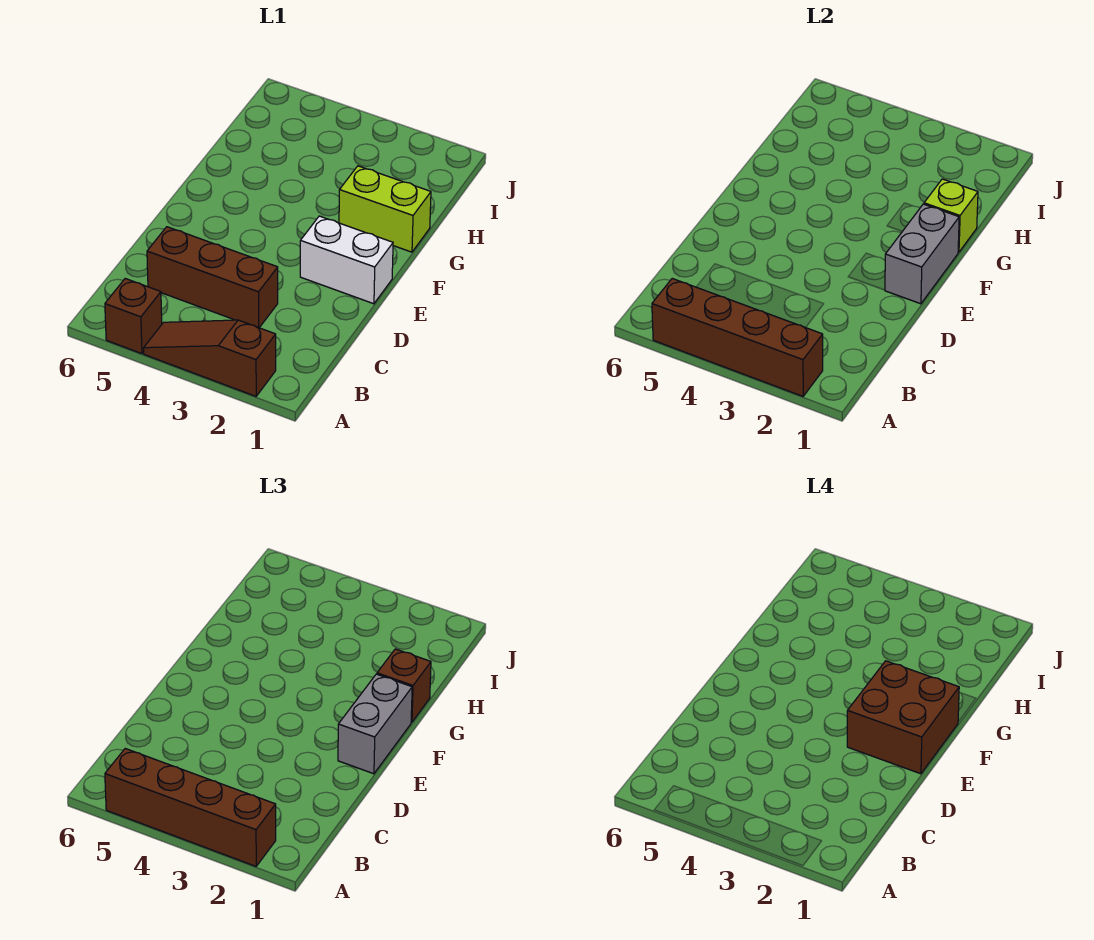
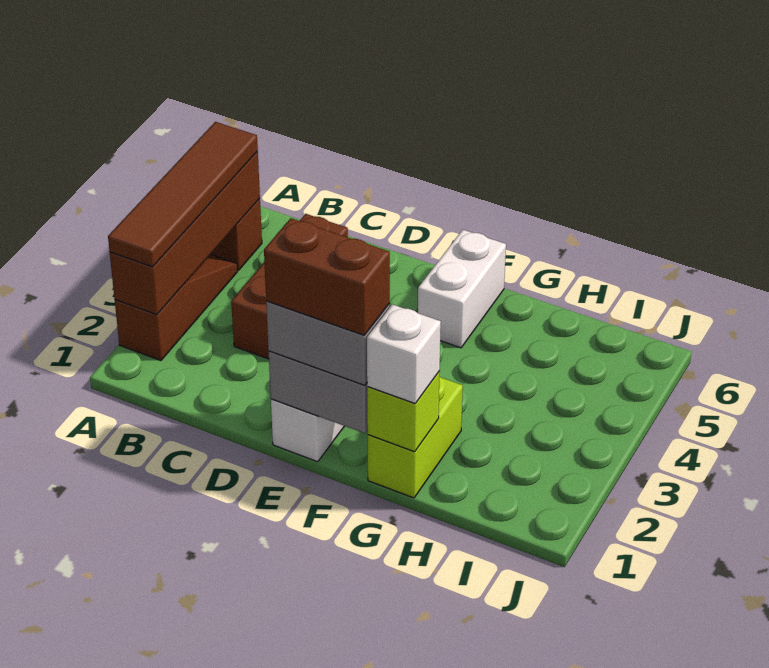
brown 1x4 brick [105,749,276,866] -> brown 1x4 tile [108,122,258,267]
brown 2x2 brick [847,661,959,774] -> brown 1x2 brick [264,218,390,335]
none -> white 1x2 brick [418,230,506,348]
brown 1x1 brick [377,649,431,722] -> white 1x1 brick [367,304,441,403]

